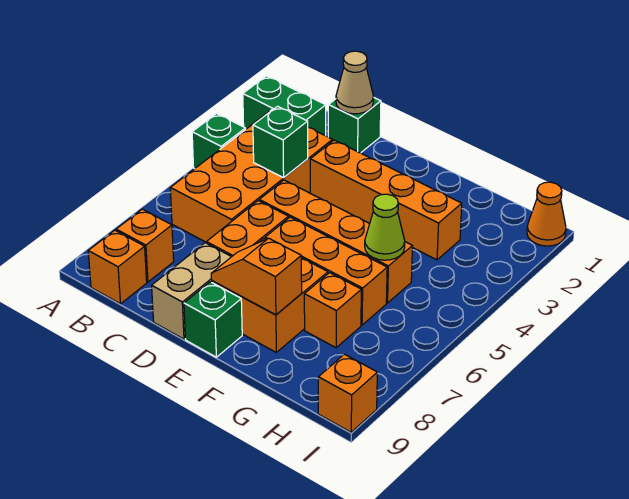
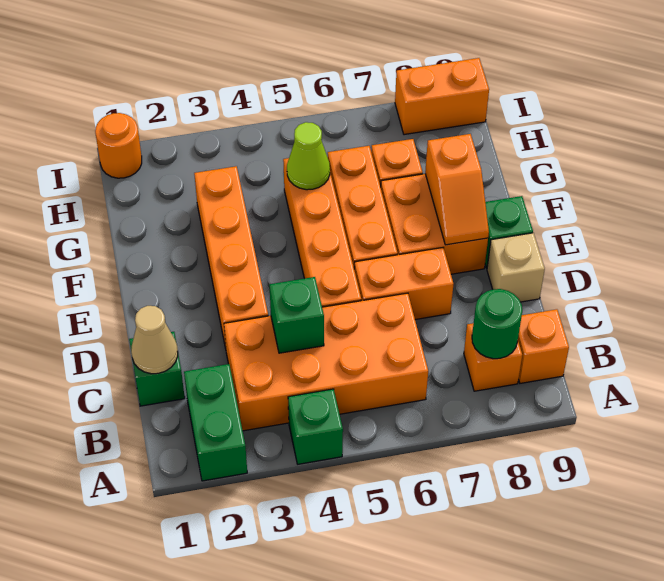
none -> green 1x1 round brick [472,289,522,359]
tan 1x2 brick [152,243,231,339] -> tan 1x1 brick [487,233,545,302]
orange 1x1 cone [527,182,566,246] -> orange 1x1 round brick [95,113,142,178]
orange 1x1 brick [318,354,377,432] -> orange 1x2 brick [395,58,489,135]

